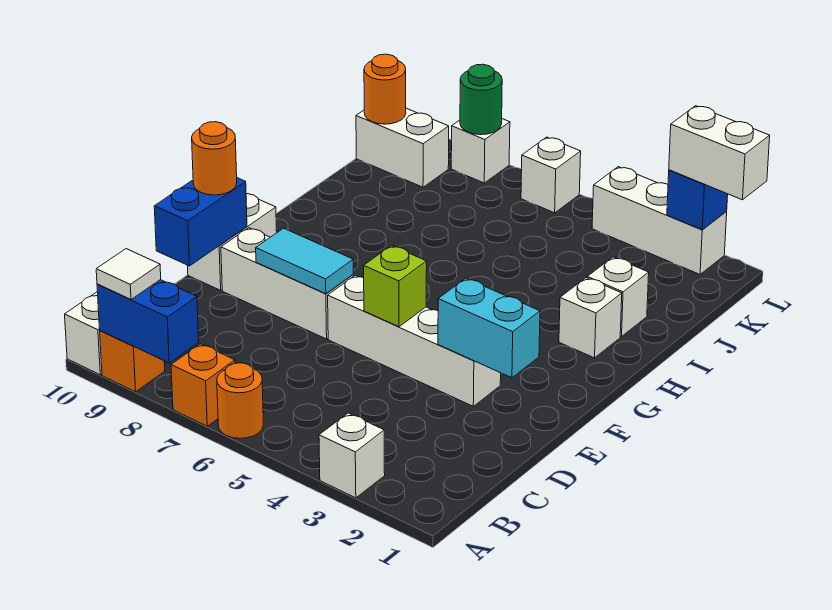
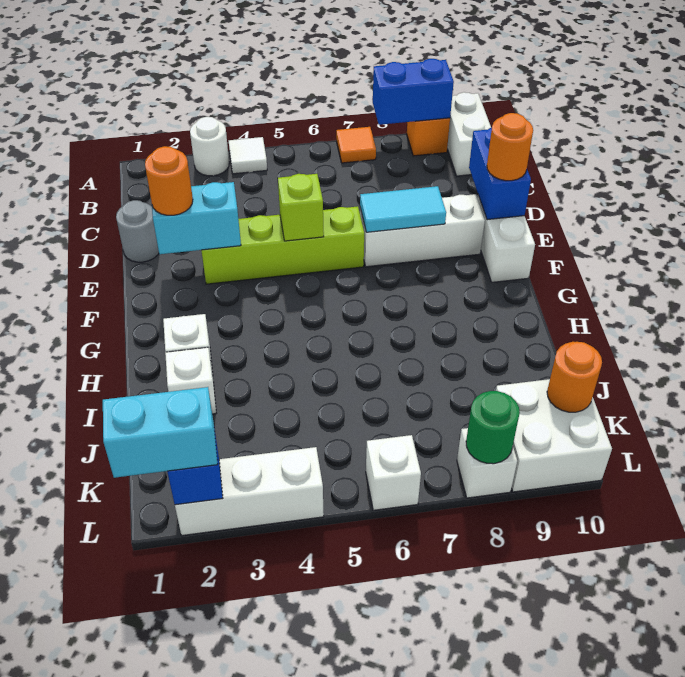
white 1x1 brick [319,413,385,498] -> white 1x1 round brick [190,117,229,176]
orange 1x1 round brick [217,363,263,439] -> orange 1x1 round brick moved to [145,146,193,215]
orange 1x1 brick [171,344,235,426] -> orange 1x1 tile [336,127,376,163]
white 1x1 tile [96,249,161,299] -> white 1x1 tile moved to [229,137,267,174]
none -> grey 1x1 round brick [116,200,159,262]
white 1x4 brick [328,275,501,406] -> lime 1x4 brick [201,206,364,284]
white 1x2 brick [356,108,449,187] -> white 2x2 brick [496,379,612,492]
white 1x2 brick [669,106,770,200] -> cyan 1x2 brick [103,387,218,478]

